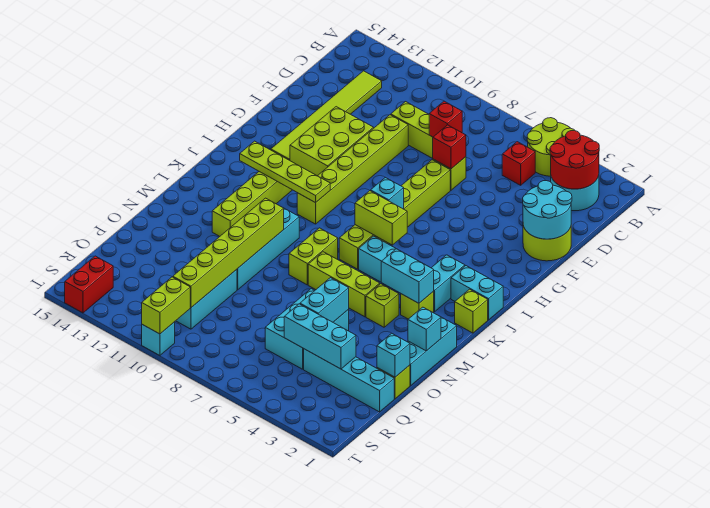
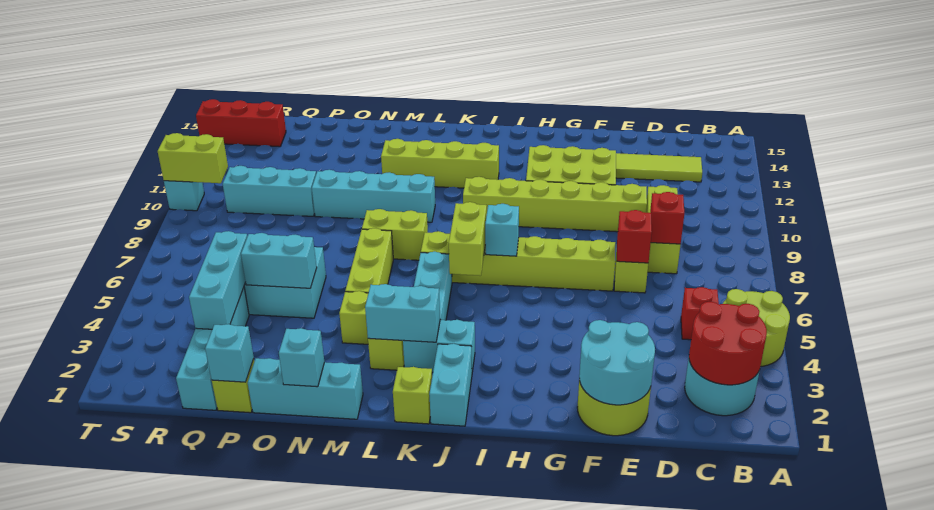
lime 1x4 plate [240,141,330,203] -> none
cyan 1x2 brick [381,249,434,303] -> cyan 1x2 brick turned to [365,284,440,342]
lime 1x6 brick [173,198,284,308] -> none
red 1x2 brick [65,256,113,313] -> red 1x3 brick [196,99,286,147]

